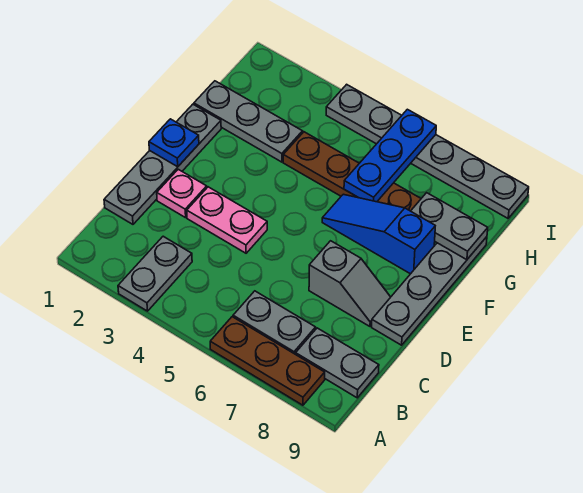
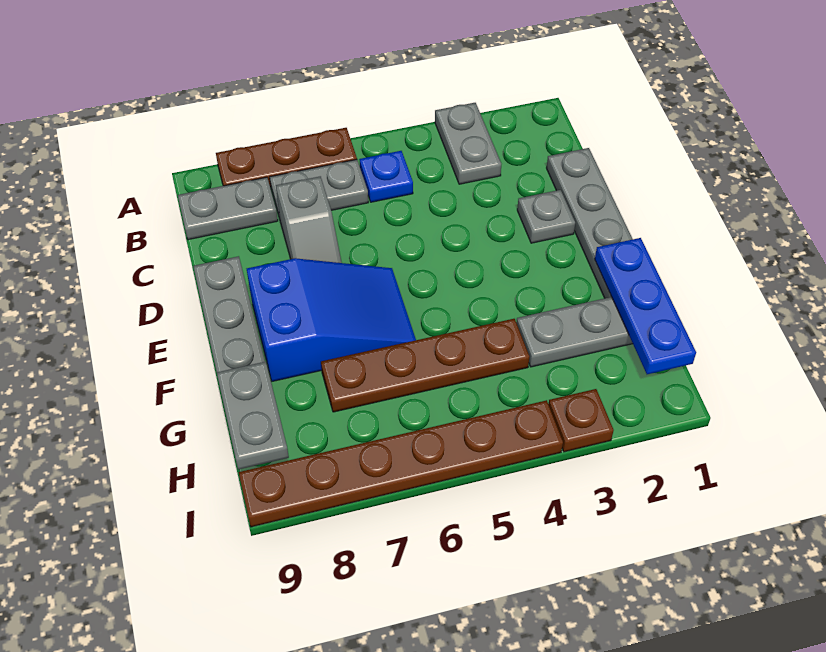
pink 1x1 plate [157,169,207,218] -> grey 1x1 plate [517,190,575,243]
pink 1x2 plate [187,187,267,253] -> none
grey 1x2 slope [309,241,390,326] -> grey 1x2 slope turned to [276,176,342,263]
blue 1x1 plate [149,119,199,167] -> blue 1x1 plate moved to [359,151,413,202]
blue 1x3 slope [322,194,435,274] -> blue 2x3 slope [247,258,416,381]
blue 1x3 plate [344,109,436,202] -> blue 1x3 plate moved to [595,238,696,374]
grey 1x2 plate [411,193,488,260] -> grey 1x2 plate turned to [217,362,289,469]
none -> brown 1x1 plate [548,389,614,452]
grey 1x6 plate [326,84,529,218] -> brown 1x6 plate [239,400,563,527]

